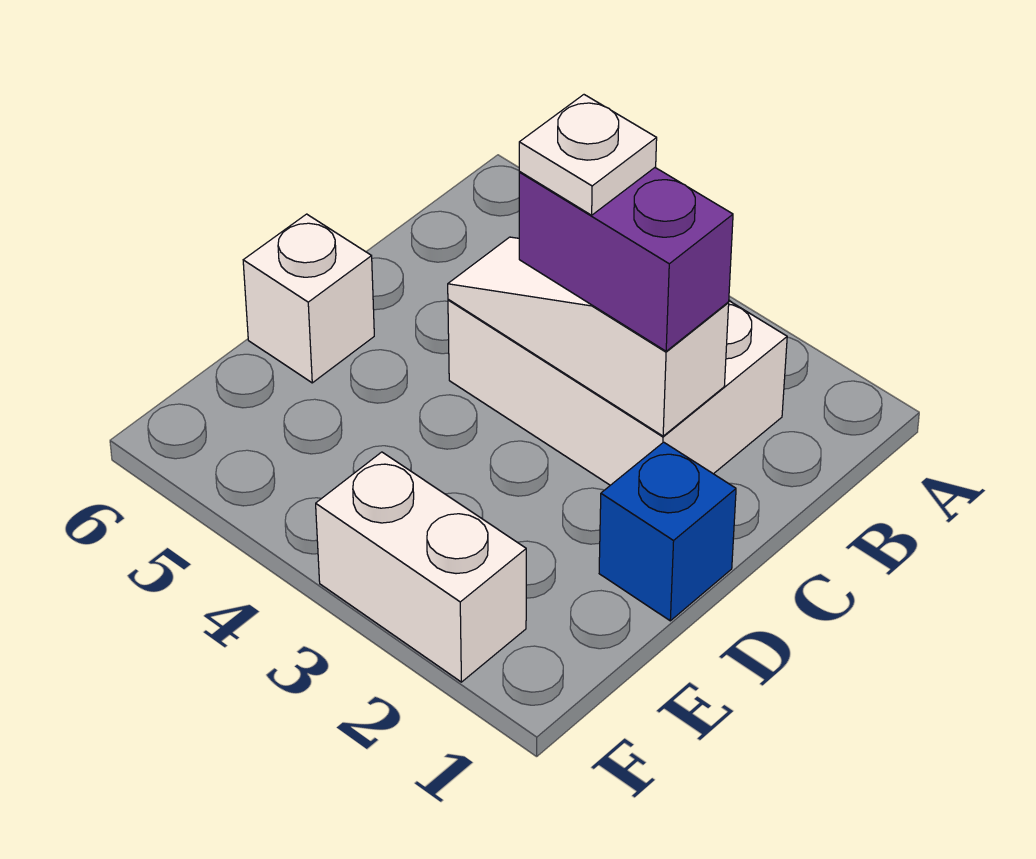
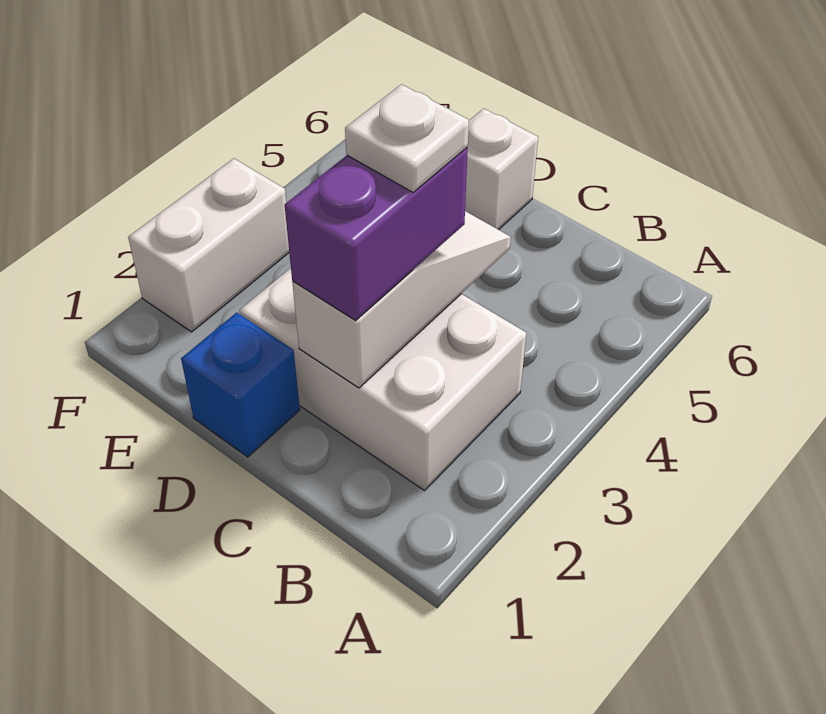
white 2x3 brick [448,299,787,485] -> white 2x3 brick turned to [239,268,526,491]

